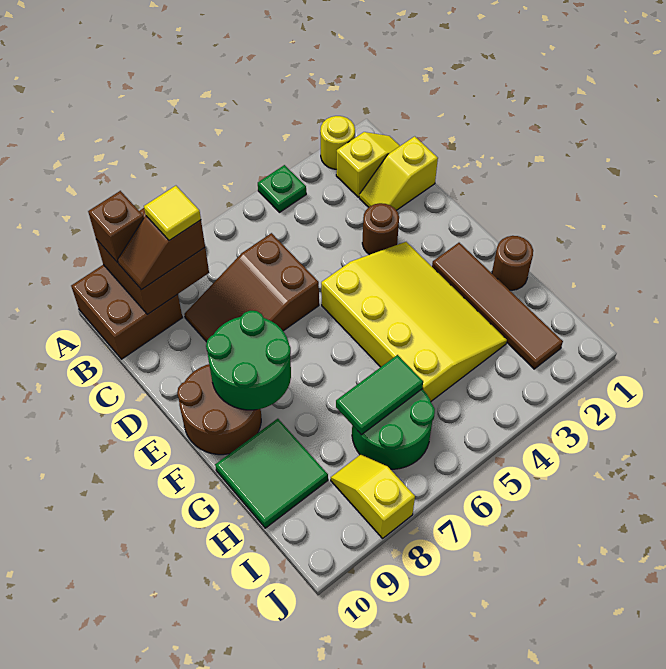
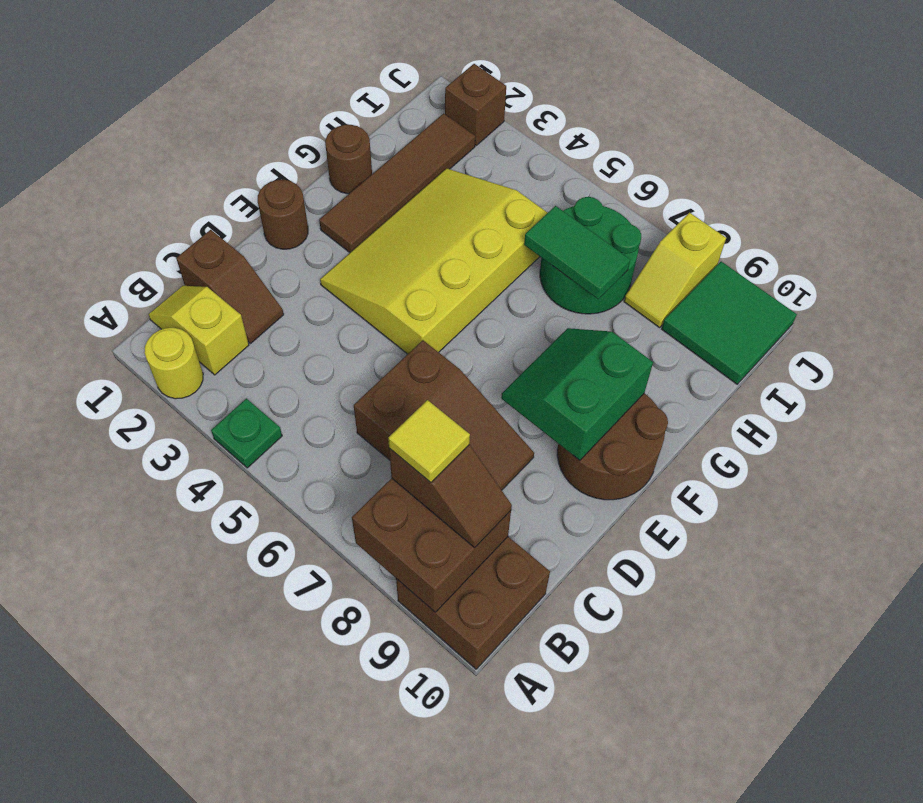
brown 1x1 brick [88,191,144,263] -> brown 1x1 brick moved to [445,64,506,145]
yellow 1x2 slope [360,136,438,210] -> brown 1x2 slope [176,230,284,344]
brown 1x1 round brick [362,203,399,255] -> brown 1x1 round brick moved to [258,180,308,249]
green 2x2 round brick [206,311,291,410] -> green 2x2 slope [501,328,653,460]
green 2x2 tile [215,419,328,528] -> green 2x2 tile moved to [662,261,797,384]

